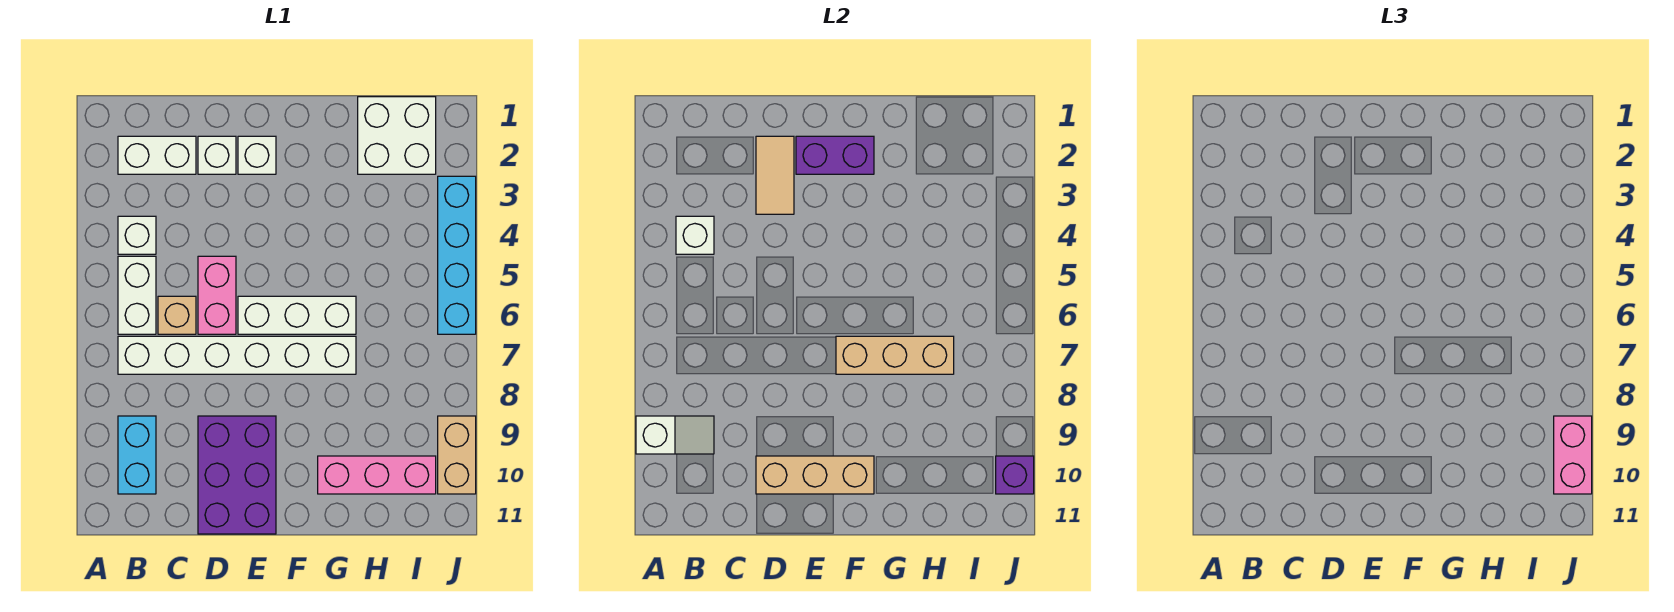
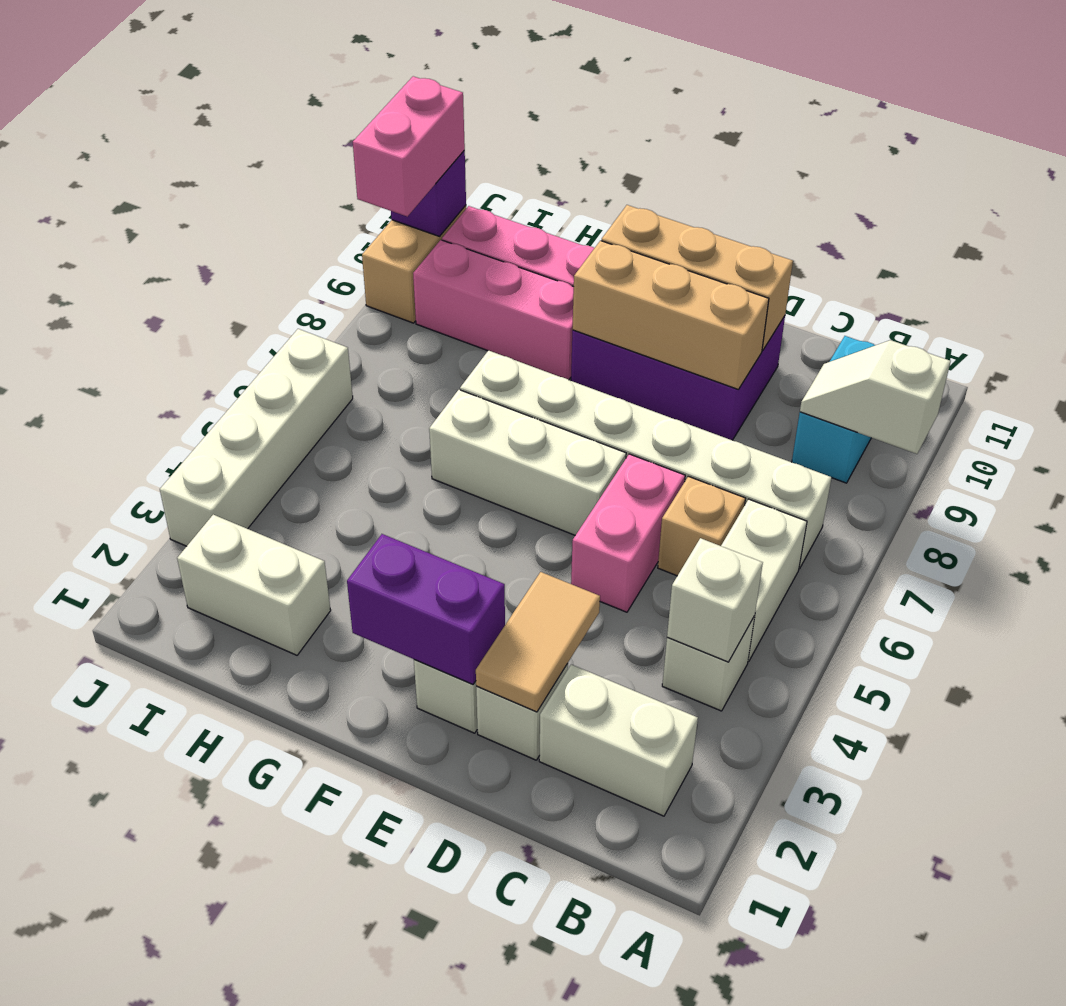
purple 2x3 brick [198,416,276,534] -> purple 2x3 brick turned to [571,316,785,440]
tan 1x3 brick [836,336,954,374] -> tan 1x3 brick moved to [572,241,769,389]
none -> pink 1x3 brick [413,240,574,380]
white 2x2 brick [358,97,436,174] -> white 1x2 brick [177,515,331,655]
cyan 1x4 brick [438,176,476,334] -> white 1x4 brick [160,329,353,546]

